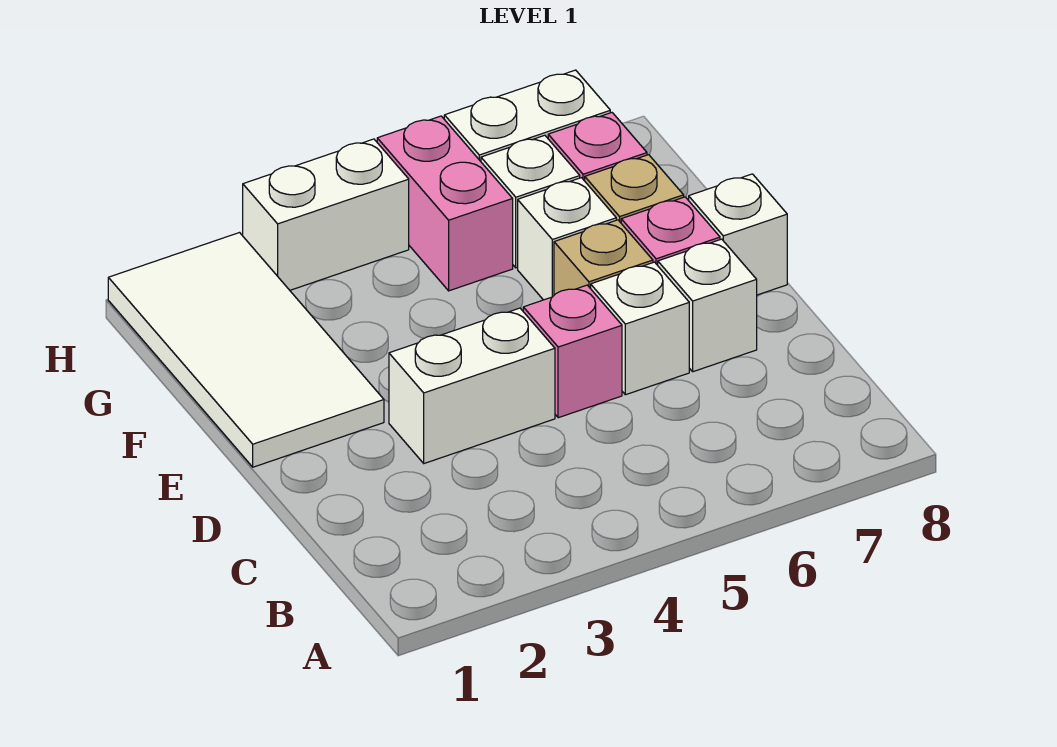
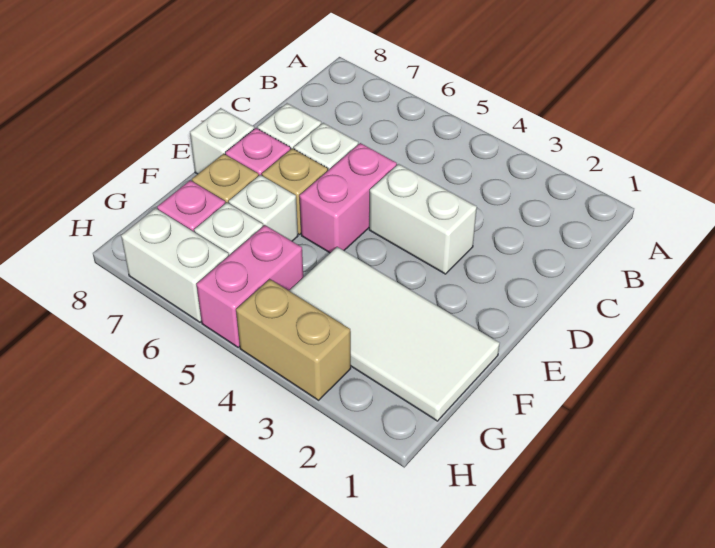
pink 1x1 brick [523,285,622,418] -> pink 1x2 brick [299,143,397,253]
white 2x4 tile [108,233,384,467] -> white 2x4 tile turned to [289,247,500,421]
white 1x2 brick [243,139,409,290] -> tan 1x2 brick [236,279,351,400]

